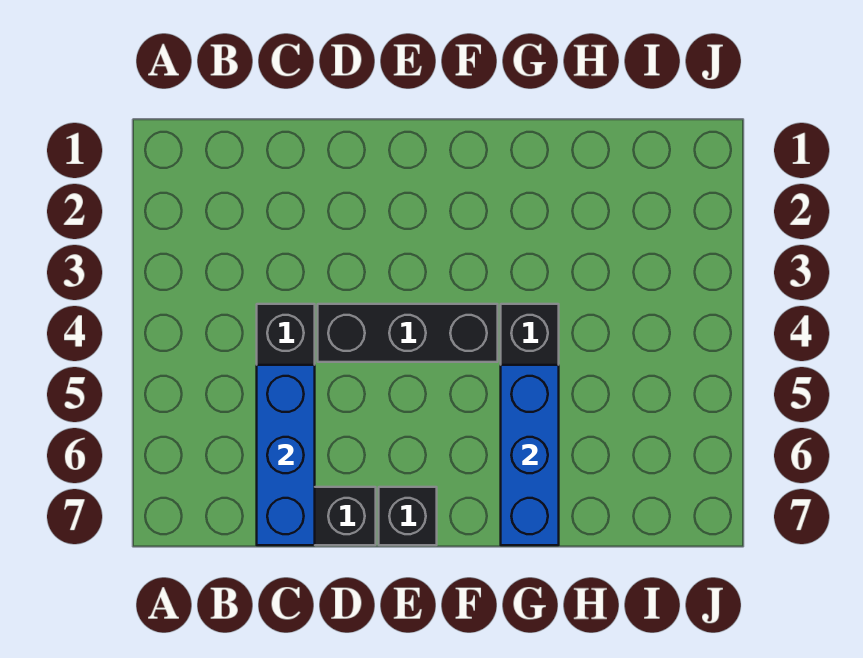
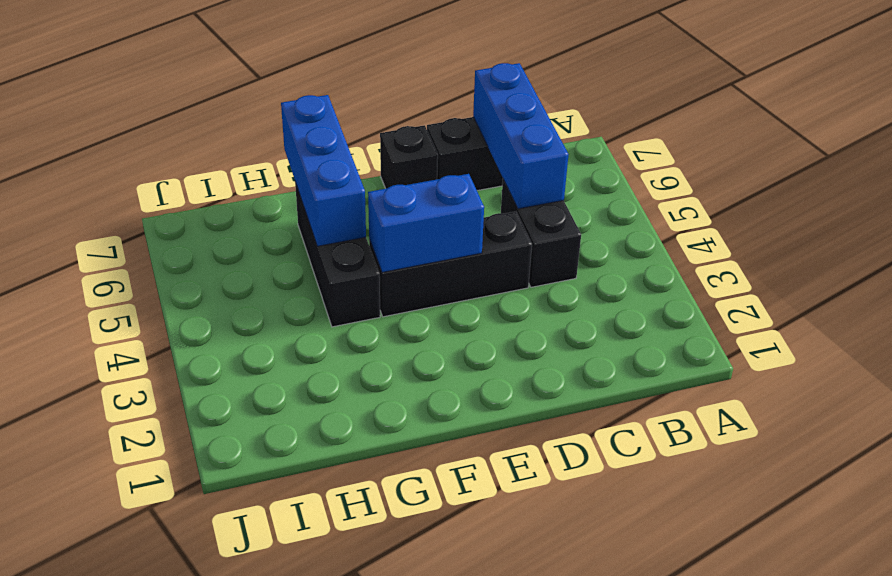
none -> blue 1x2 brick [368,174,484,272]

